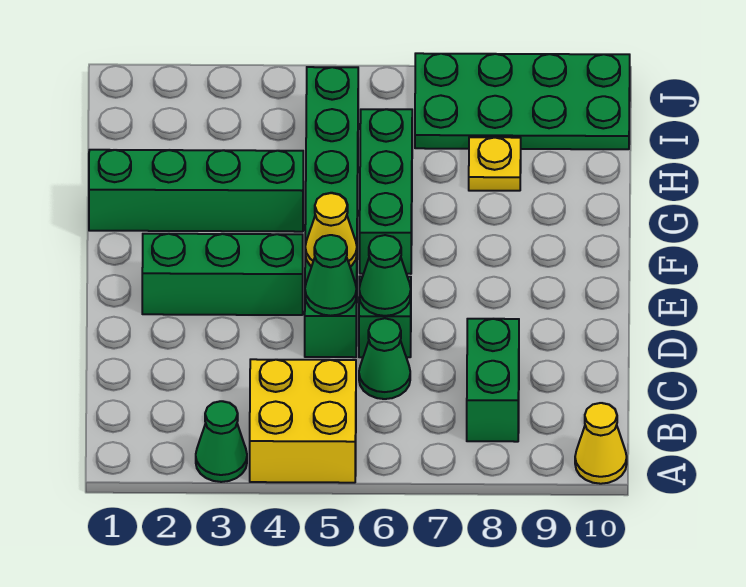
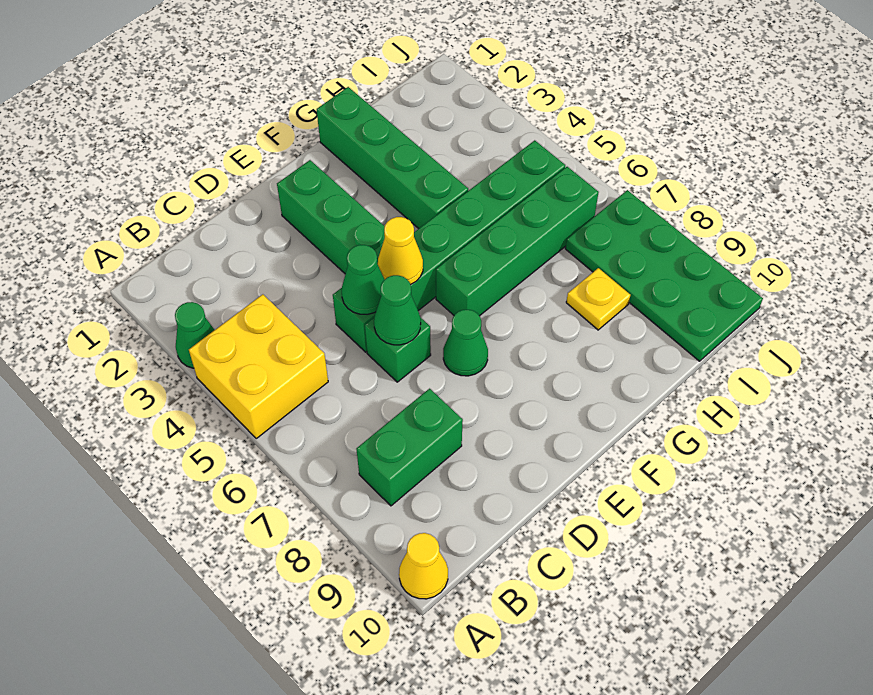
green 1x1 cone [359,318,410,399] -> green 1x1 cone moved to [443,310,488,376]
green 1x3 brick [360,109,412,274] -> green 1x4 brick [436,167,599,316]

